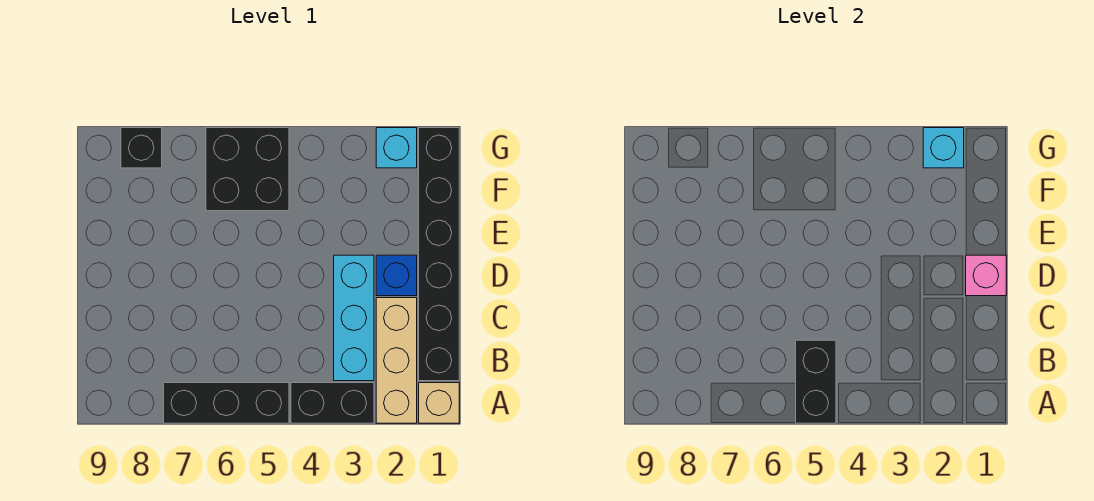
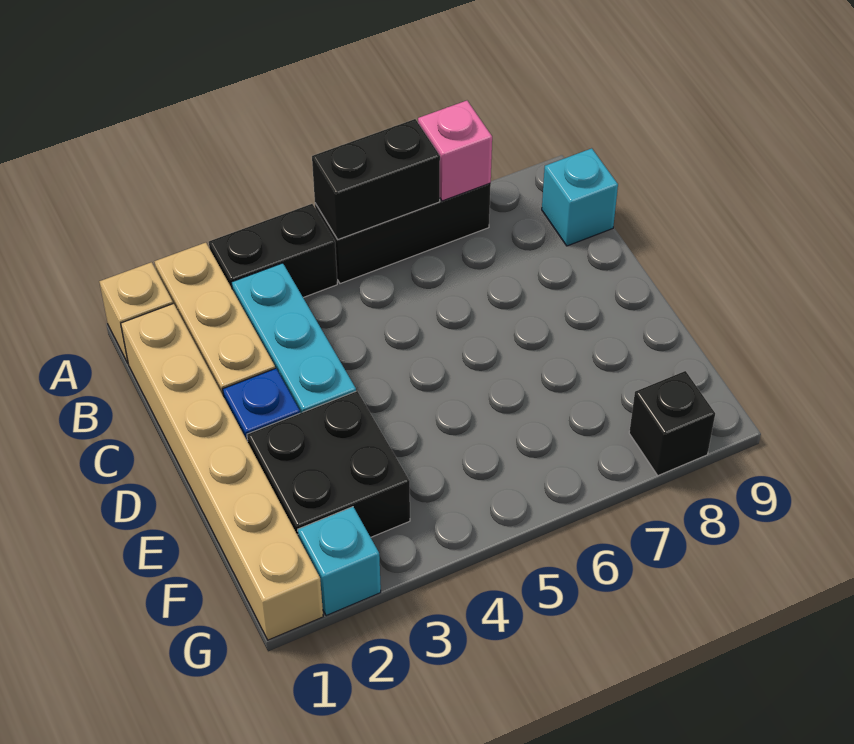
black 1x2 brick [796,340,836,423] -> black 1x2 brick turned to [312,119,440,239]
black 1x6 brick [419,128,459,381] -> tan 1x6 brick [121,304,323,640]
pink 1x1 brick [966,255,1006,296] -> pink 1x1 brick moved to [418,101,492,201]
black 2x2 brick [206,128,289,211] -> black 2x2 brick moved to [247,391,410,537]
cyan 1x1 brick [923,128,964,168] -> cyan 1x1 brick moved to [542,148,618,246]

